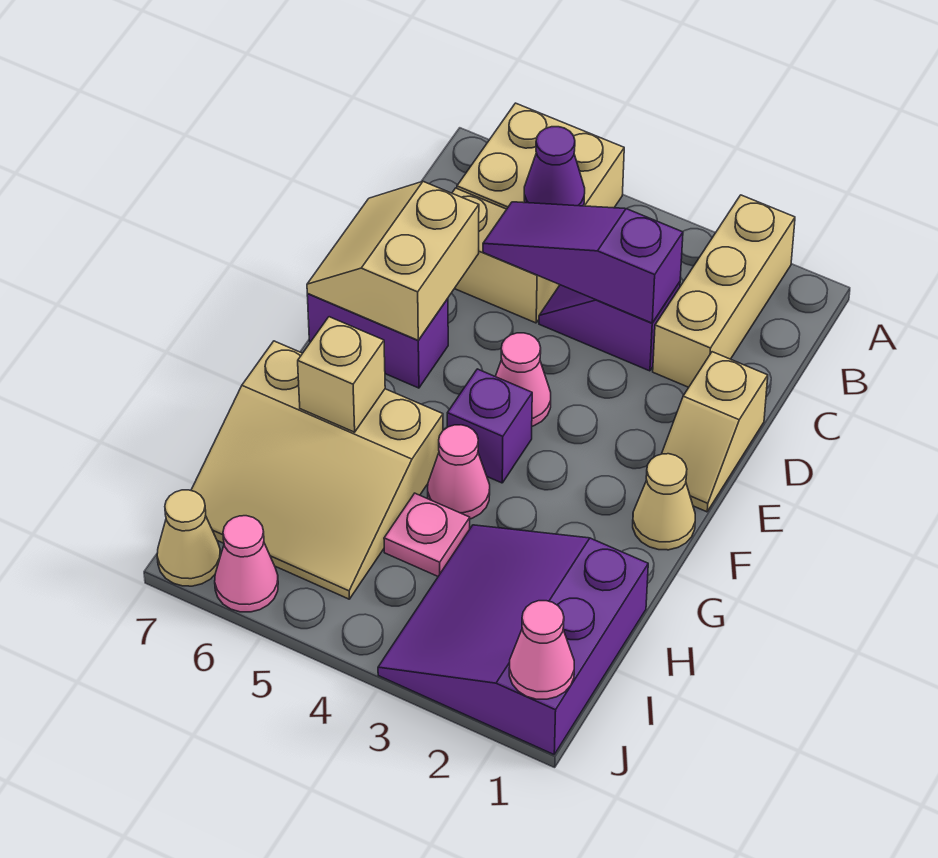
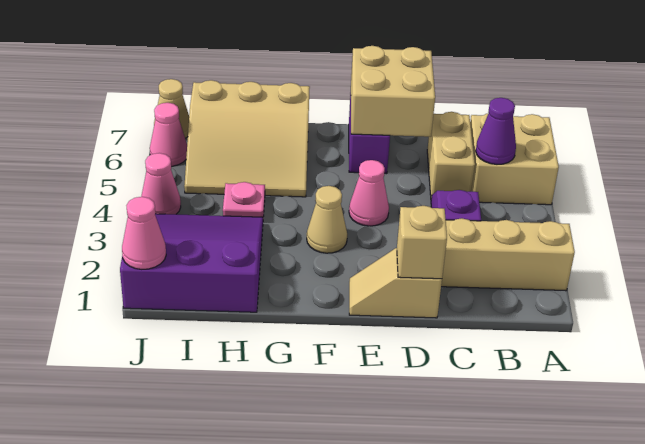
purple 1x3 slope [483,202,683,323] -> none
tan 2x2 slope [307,181,479,340] -> tan 2x2 brick [351,46,435,137]
tan 1x1 cone [633,454,695,550] -> tan 1x1 cone moved to [307,186,347,253]
purple 1x1 brick [447,369,532,483] -> none
pink 1x1 cone [428,425,490,519] -> pink 1x1 cone moved to [141,153,181,214]
tan 3x3 slope [191,341,443,599] -> tan 3x3 slope turned to [184,80,310,197]
tan 1x1 brick [298,317,385,432] -> tan 1x1 brick moved to [397,206,447,279]

